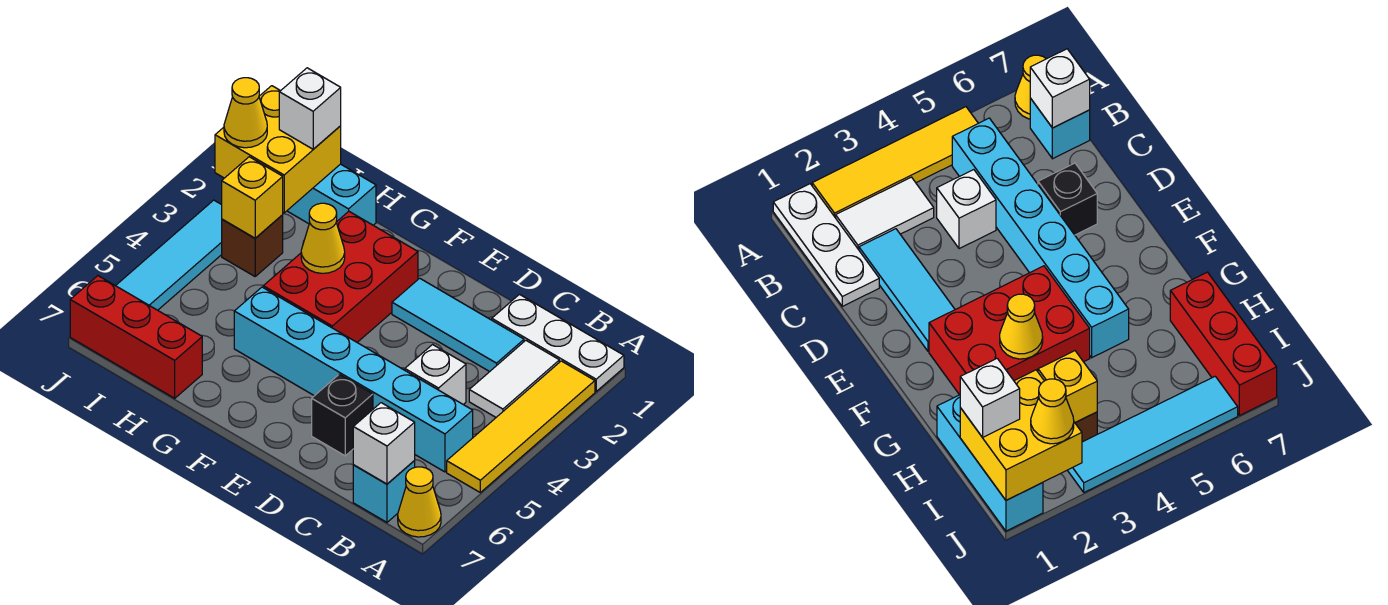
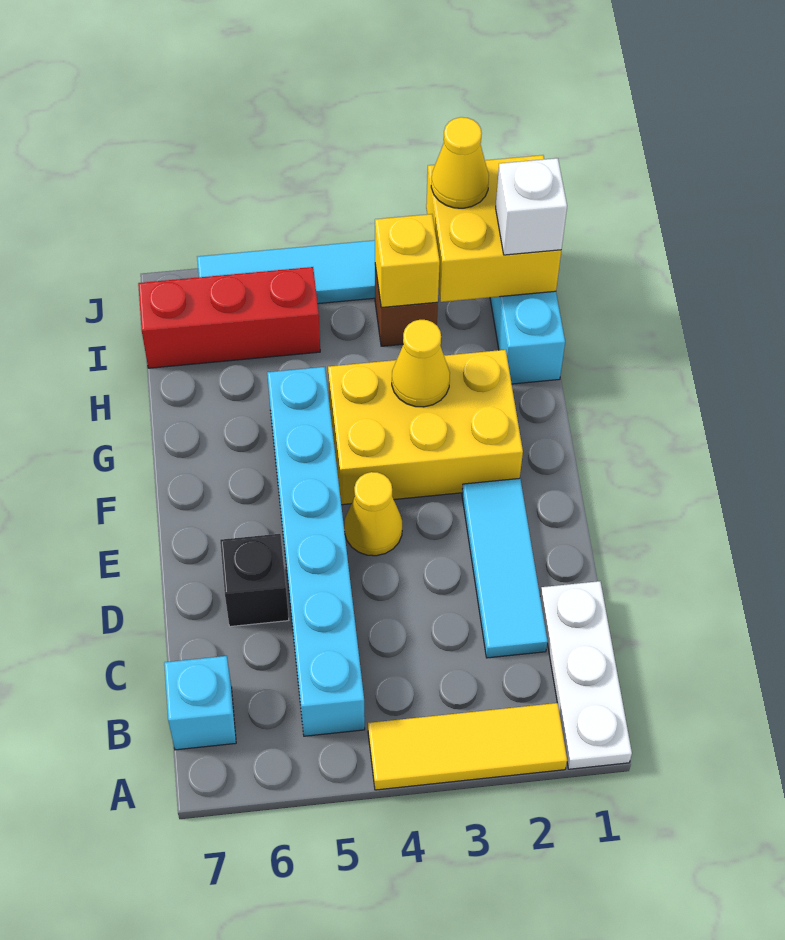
yellow 1x4 tile [447,361,595,492] -> yellow 1x3 tile [368,703,567,790]
yellow 1x1 cone [398,467,441,537] -> yellow 1x1 cone moved to [344,472,402,556]
white 1x2 tile [469,340,559,417] -> none
white 1x1 brick [353,403,415,484] -> none
white 1x1 brick [405,345,466,405] -> none
red 2x3 brick [263,211,418,342] -> yellow 2x3 brick [328,350,523,505]
red 1x3 brick [70,276,202,398] -> red 1x3 brick turned to [138,267,320,368]

